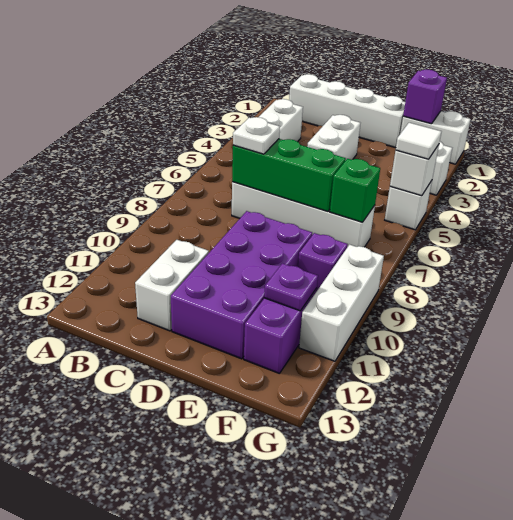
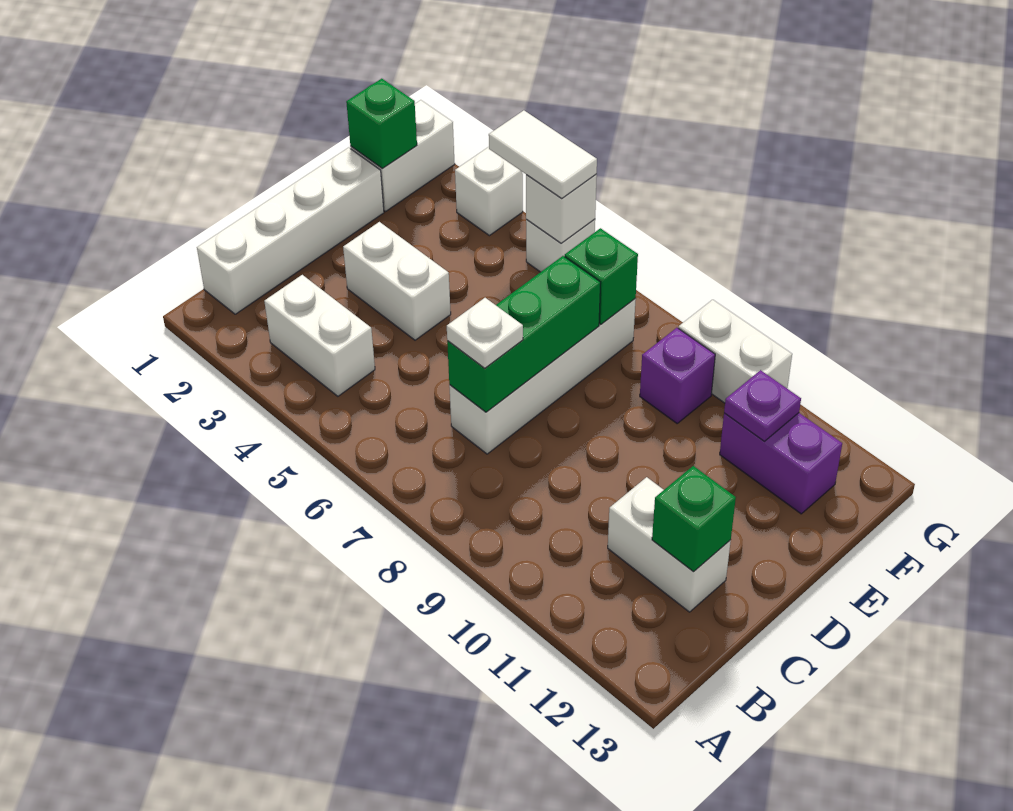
none -> green 1x1 brick [652,466,736,572]
purple 2x4 brick [171,211,312,359] -> none
purple 1x1 brick [403,70,447,124] -> green 1x1 brick [346,79,417,168]
white 1x1 tile [396,123,441,159] -> white 1x2 tile [489,110,597,199]
white 1x3 brick [299,245,384,361] -> white 1x2 brick [678,300,792,403]

